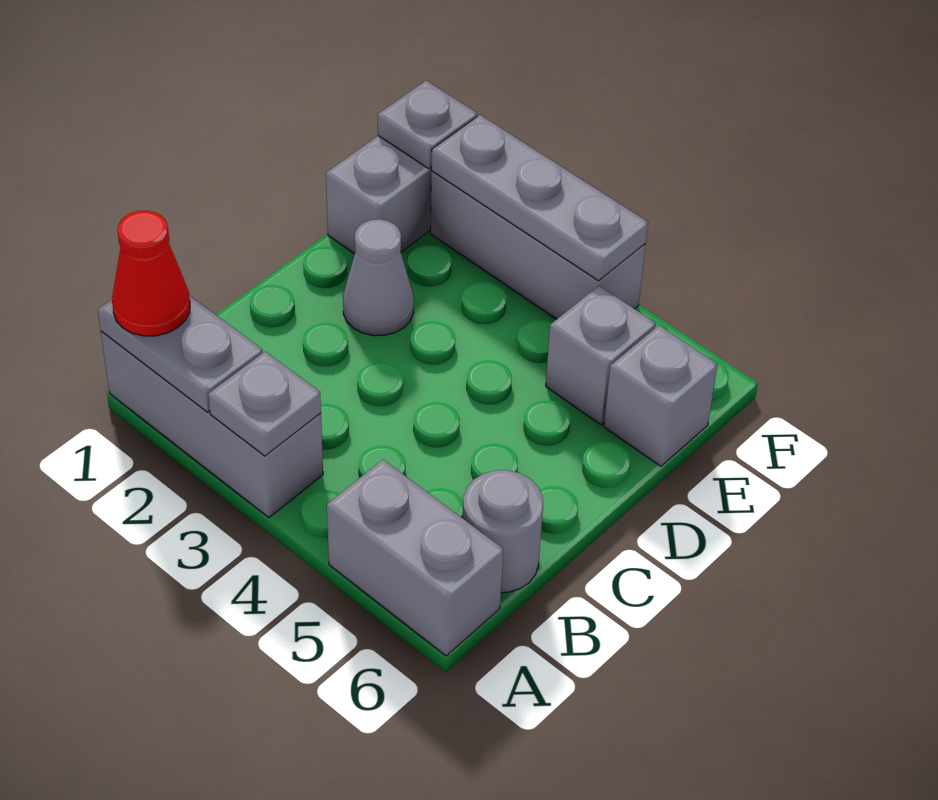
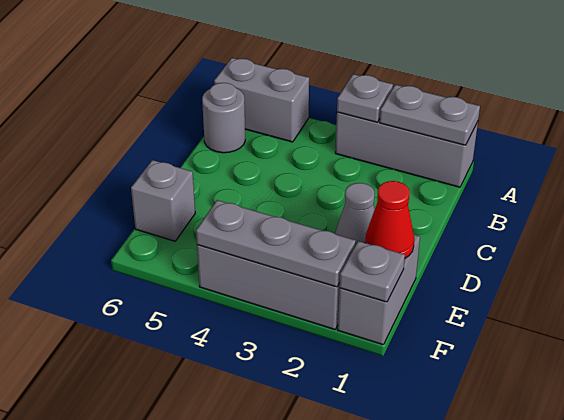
red 1x1 cone [112,211,190,336] -> red 1x1 cone moved to [365,181,414,258]
grey 1x1 brick [546,286,656,425] -> none

